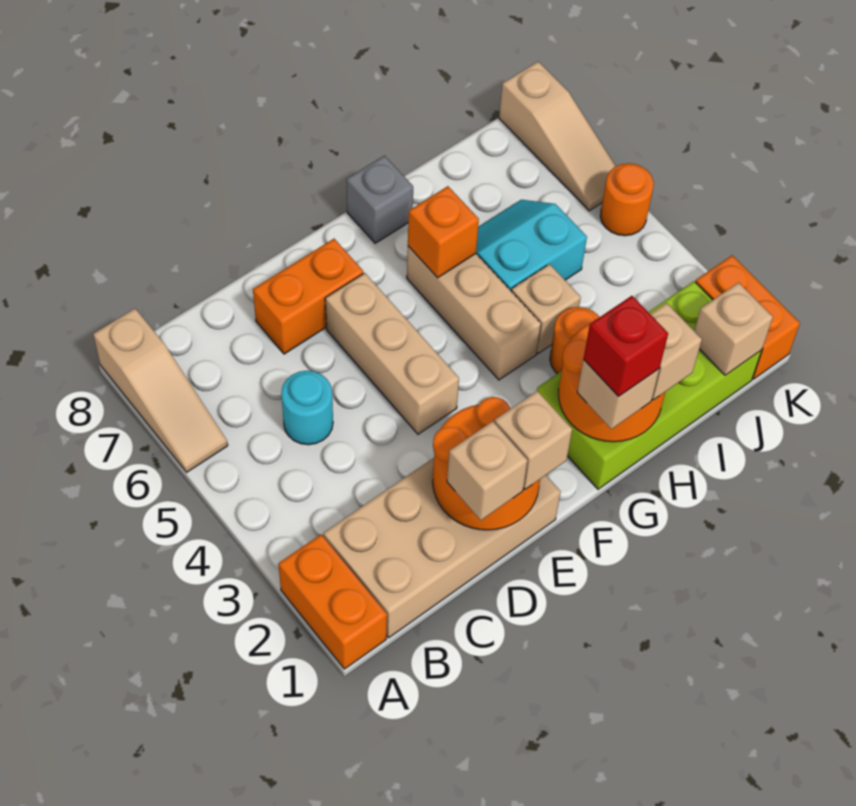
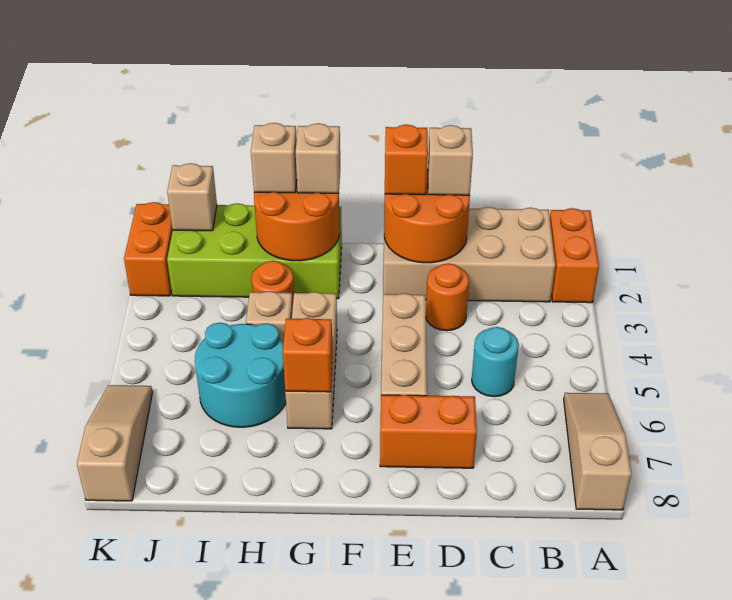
tan 1x1 brick [494,391,572,489] -> orange 1x1 brick [385,125,428,195]
red 1x1 brick [583,296,668,397] -> none
grey 1x1 brick [346,156,413,243] -> none
cyan 2x2 slope [476,200,587,291] -> cyan 2x2 round brick [195,323,286,427]
orange 1x1 round brick [600,163,654,236] -> orange 1x1 round brick moved to [426,263,469,331]

